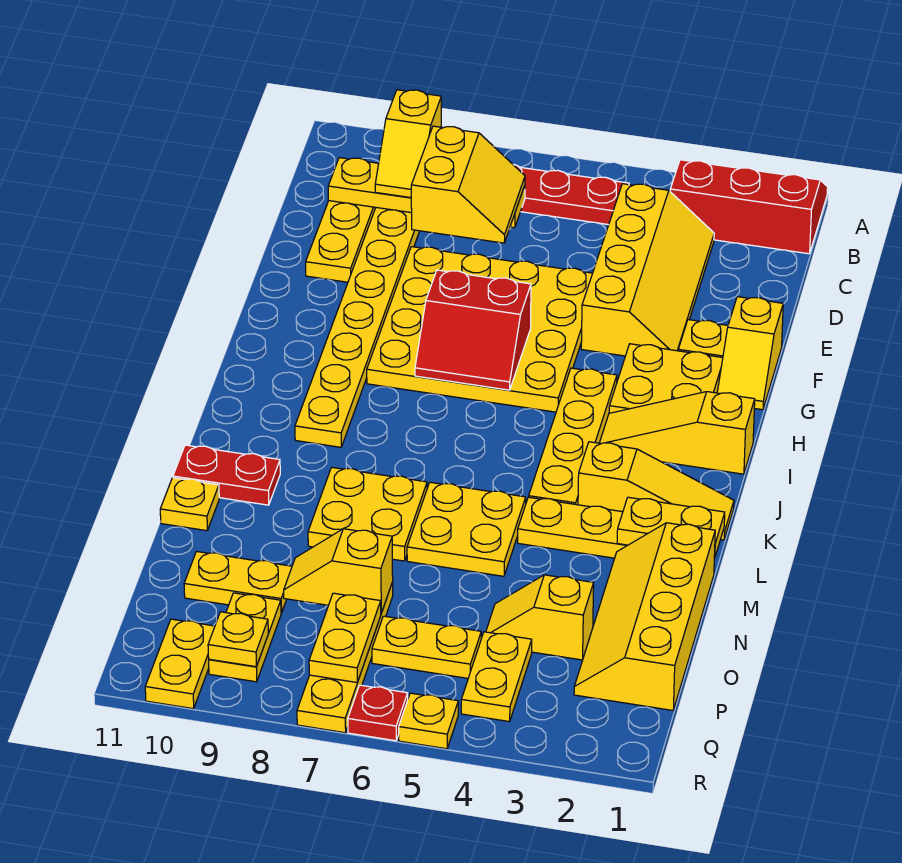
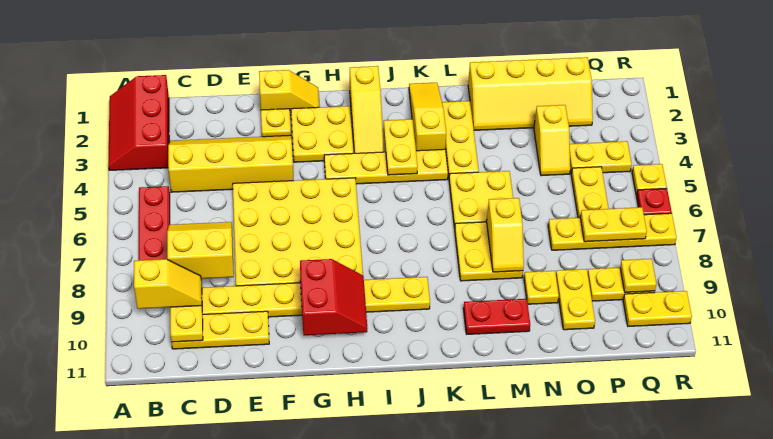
red 2x2 slope [415,270,531,390] -> red 2x2 slope moved to [300,259,367,335]
yellow 1x2 plate [617,497,725,558] -> yellow 1x2 plate moved to [384,119,418,175]
red 1x2 plate [173,445,280,505] -> red 1x2 plate turned to [463,299,530,334]
yellow 1x1 plate [160,478,219,531] -> yellow 1x1 plate moved to [524,271,559,304]
yellow 1x2 slope [284,529,393,613] -> yellow 1x2 slope moved to [487,198,524,272]

